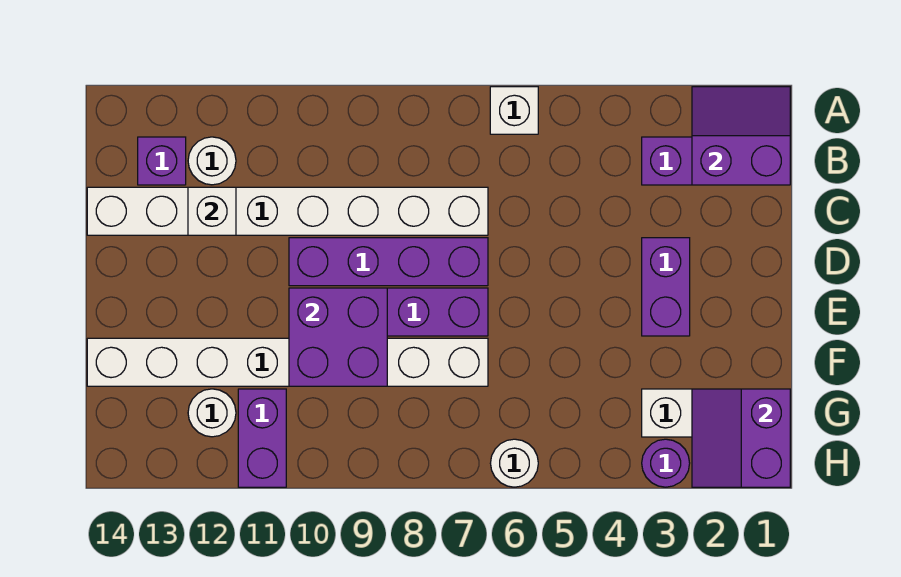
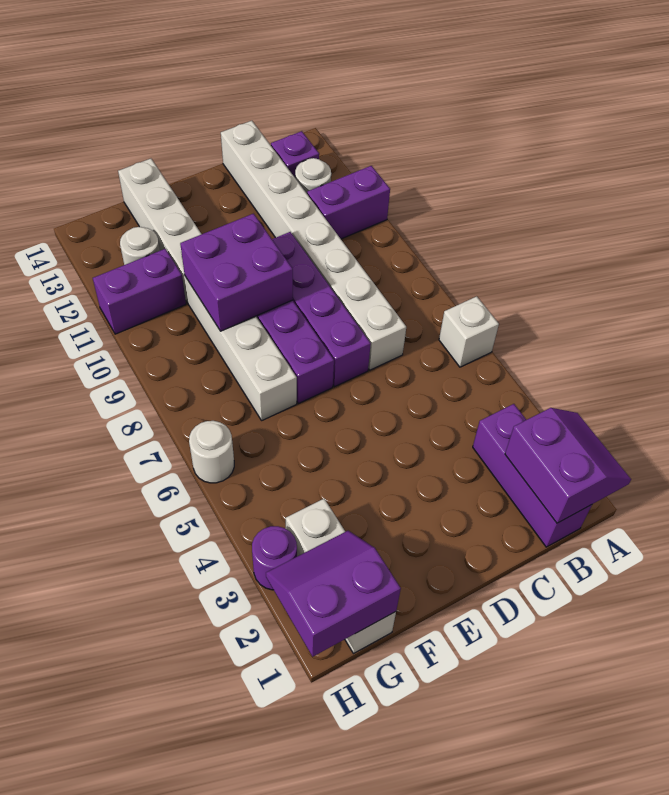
white 1x1 brick [188,187,236,235] -> none
purple 1x2 brick [642,238,690,336] -> purple 1x2 brick moved to [307,166,390,239]

